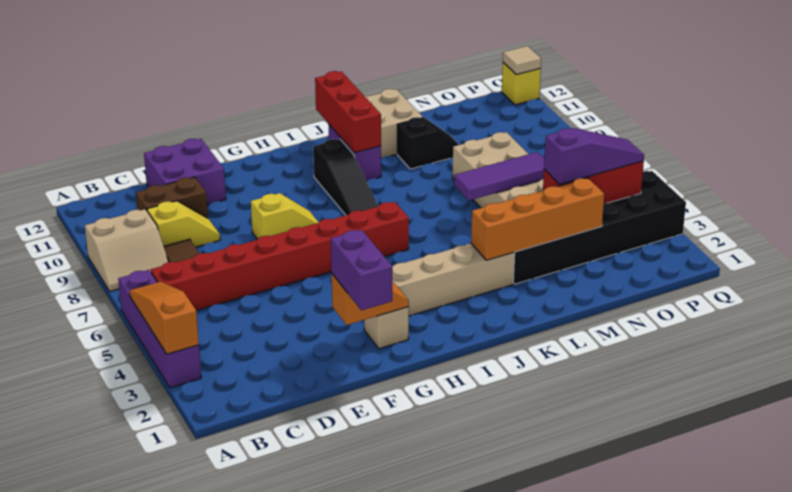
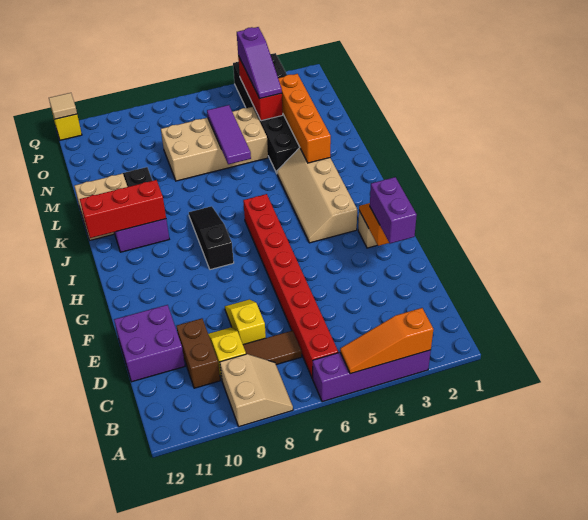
purple 1x2 brick [331,230,392,310] -> purple 1x2 brick turned to [370,177,417,244]
yellow 1x2 slope [251,193,319,239] -> yellow 1x2 slope moved to [225,300,266,344]
black 1x3 slope [313,139,378,215] -> black 1x3 slope turned to [189,206,234,270]
purple 1x3 slope [544,128,644,184] -> purple 1x3 slope turned to [237,27,282,98]

